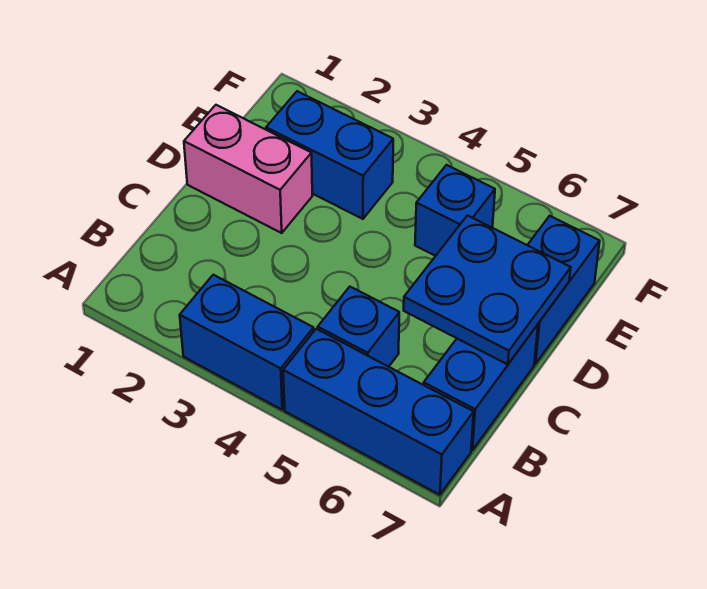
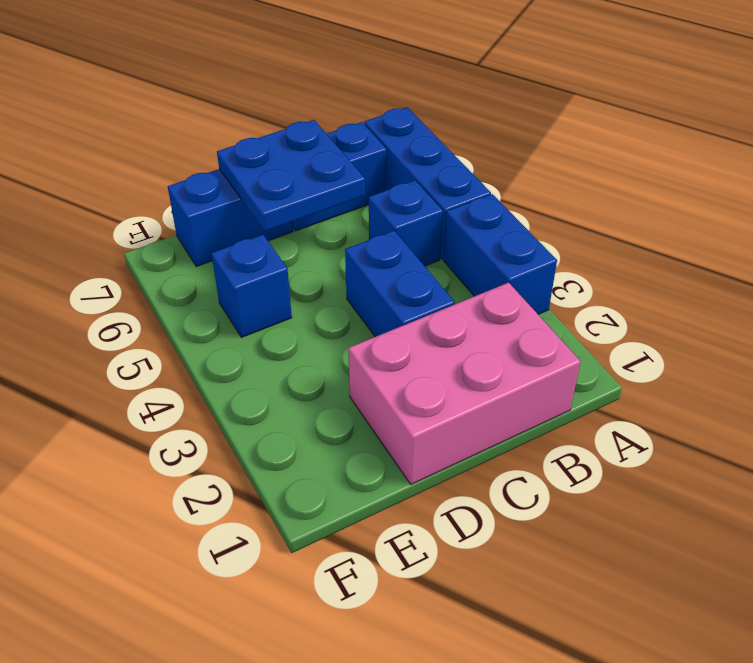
pink 1x2 brick [184,105,312,233] -> pink 2x3 brick [348,283,581,484]
blue 1x2 brick [266,91,393,219] -> blue 1x2 brick moved to [345,231,455,337]

